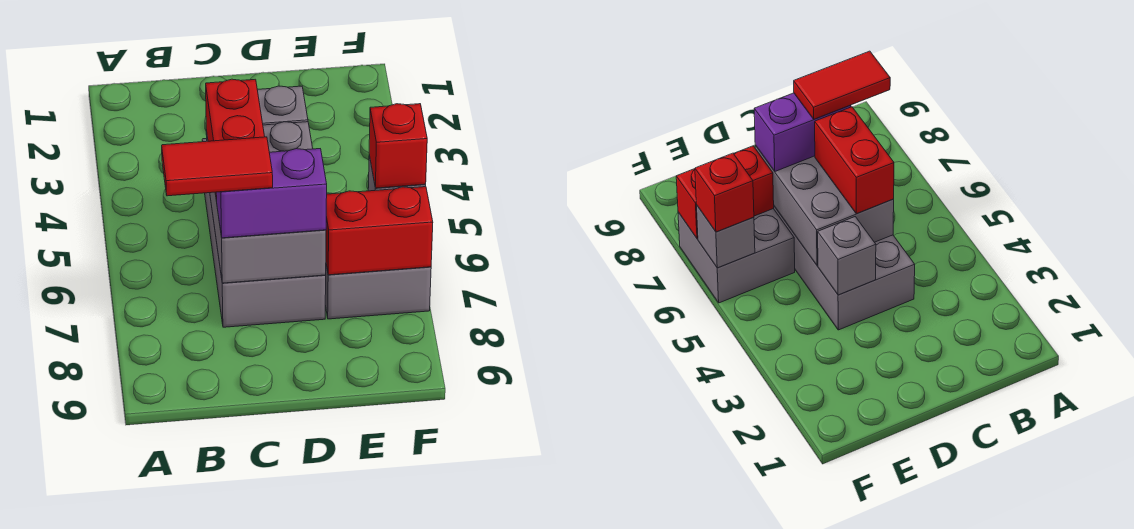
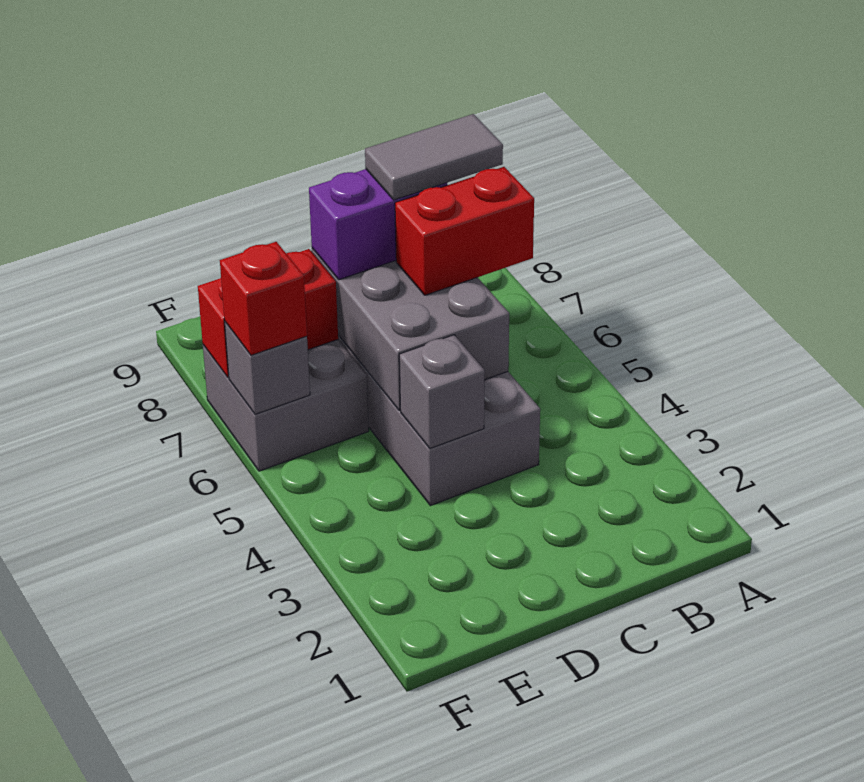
red 1x2 tile [162,137,273,196] -> grey 1x2 tile [365,114,503,200]
red 1x2 brick [206,79,265,200] -> red 1x2 brick turned to [395,167,534,295]

